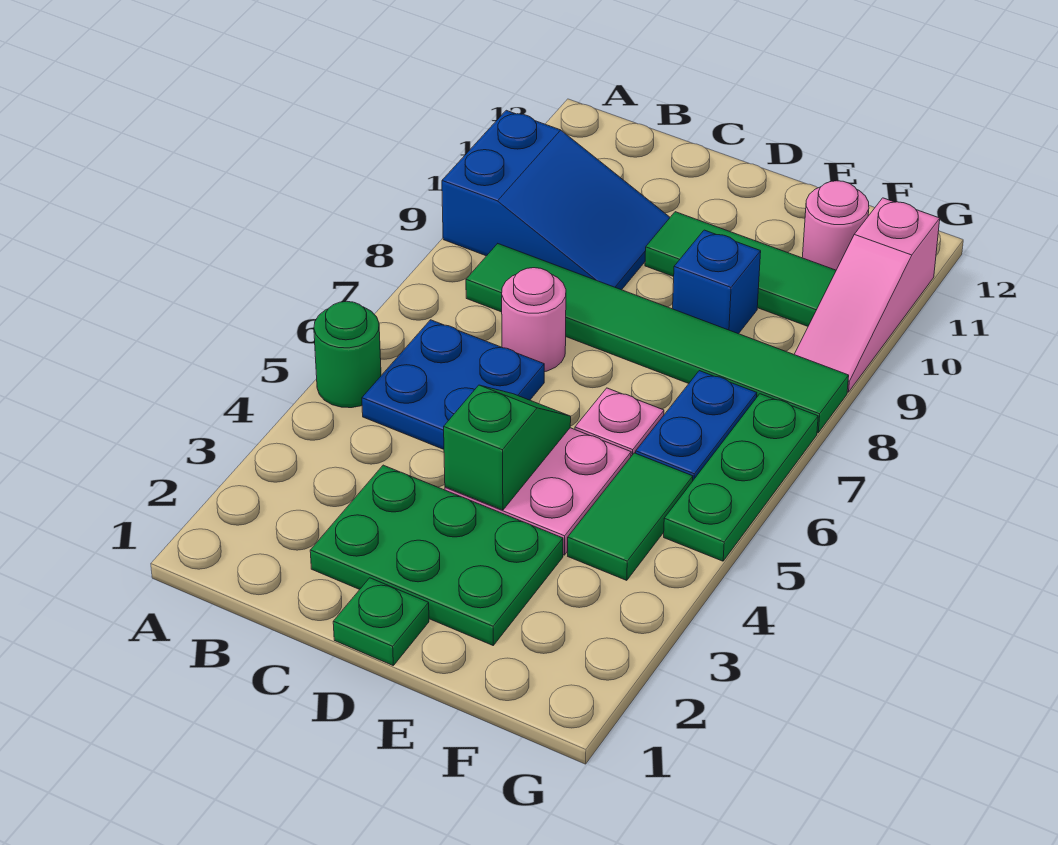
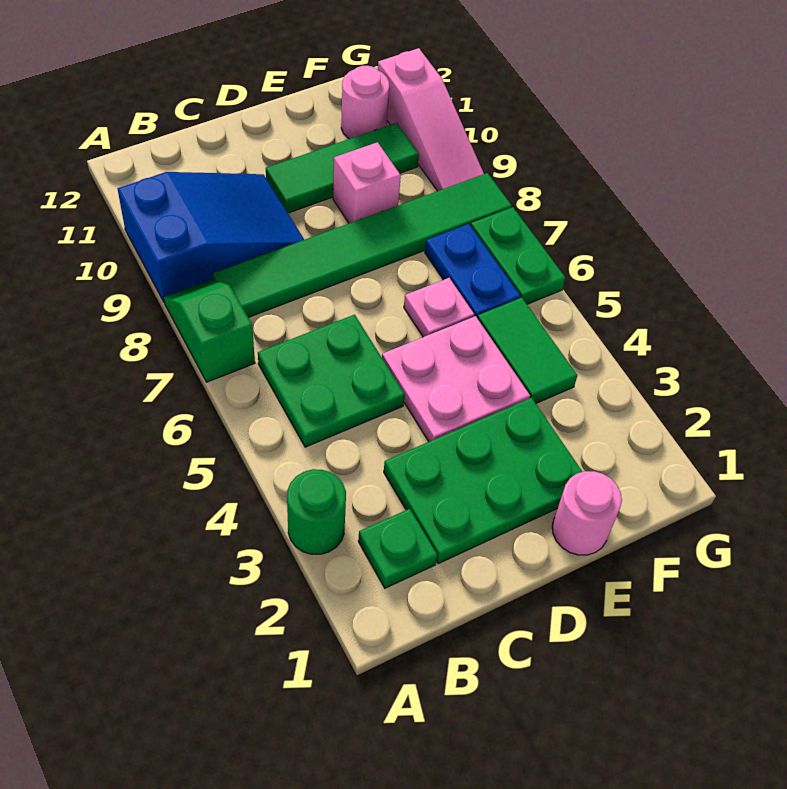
green 1x1 round brick [314,301,381,408] -> green 1x1 round brick moved to [287,469,346,554]
blue 2x2 plate [362,320,544,449] -> green 2x2 plate [258,315,405,447]
pink 1x1 round brick [502,268,566,372] -> pink 1x1 round brick moved to [552,471,622,555]
green 1x1 plate [333,578,429,665] -> green 1x1 plate moved to [358,509,437,588]
green 1x2 slope [444,385,571,510] -> green 1x2 slope moved to [164,280,255,382]
blue 1x1 brick [673,230,761,334] -> pink 1x1 brick [333,142,401,223]
green 1x3 plate [664,394,818,561] -> green 1x2 plate [471,207,565,304]

